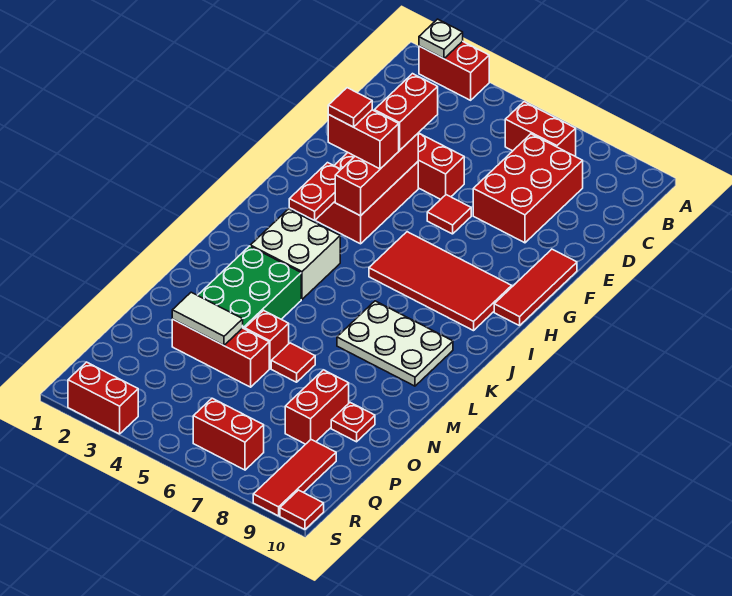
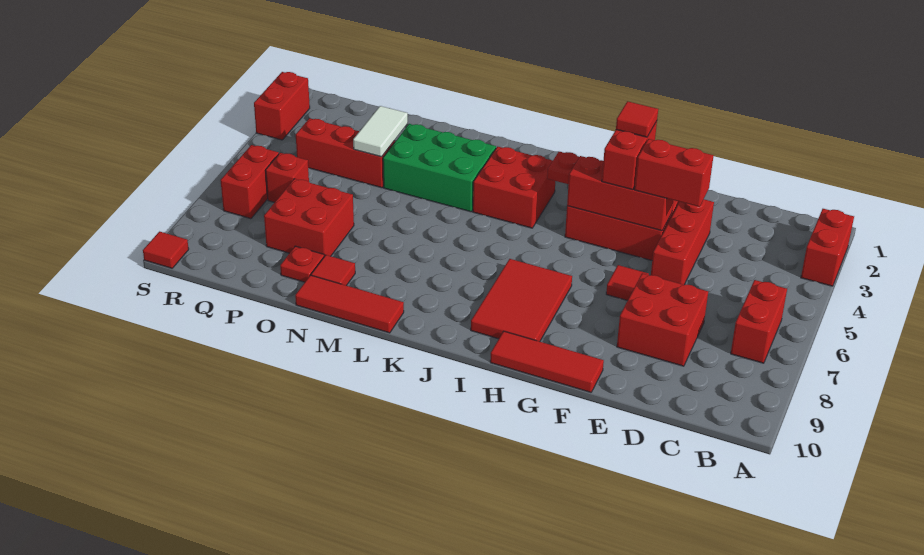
white 1x1 plate [419,19,463,59] -> none
red 2x3 brick [473,134,583,243] -> red 2x2 brick [617,273,708,366]
red 2x4 tile [369,232,512,331] -> red 2x3 tile [471,259,572,342]
white 2x2 brick [250,209,340,299] -> red 2x2 brick [473,147,555,228]
white 2x3 plate [337,301,453,386] -> none
red 1x1 brick [245,310,289,369] -> red 1x1 brick moved to [266,153,309,202]
red 1x1 tile [271,343,315,382] -> red 1x1 tile moved to [311,255,355,286]
red 1x3 brick [172,319,269,387] -> red 1x3 brick turned to [296,118,395,188]
red 1x2 brick [285,370,349,444] -> red 2x2 brick [264,179,354,256]
red 1x3 tile [253,440,336,516] -> red 1x3 tile moved to [295,275,404,333]

